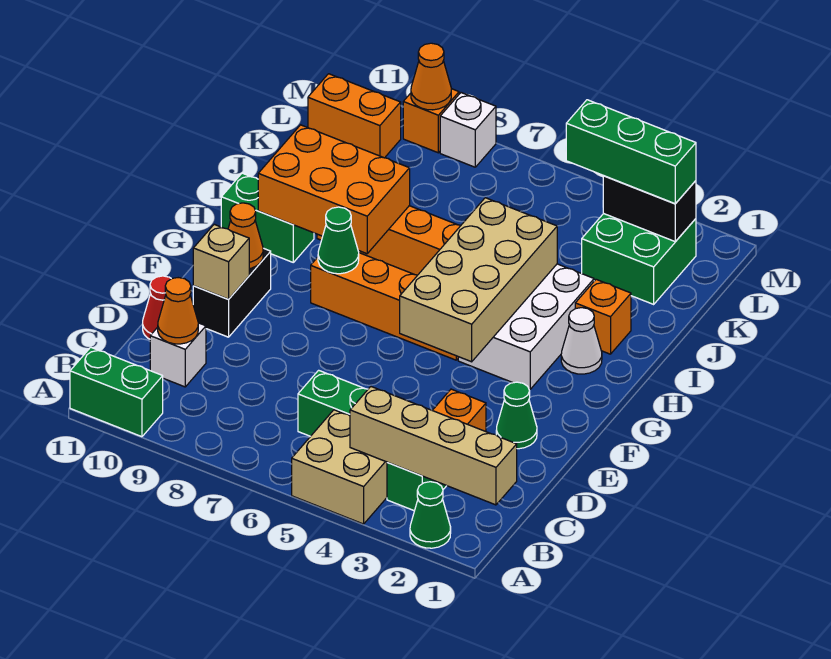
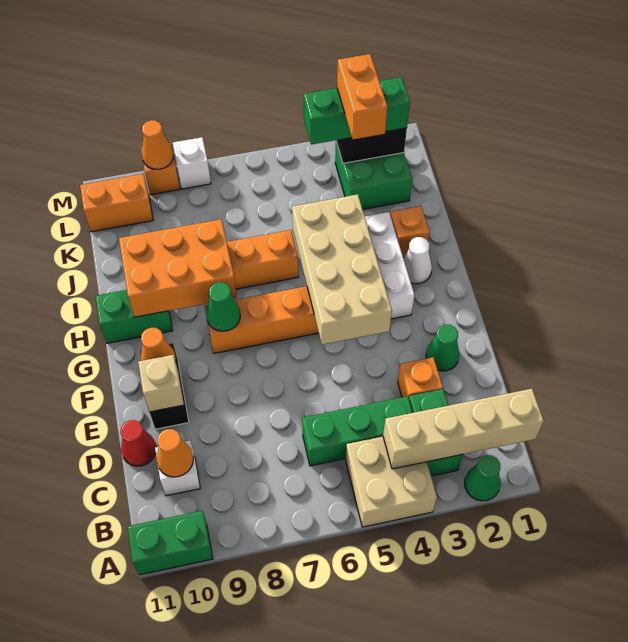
none -> orange 1x2 brick [337,54,387,139]

